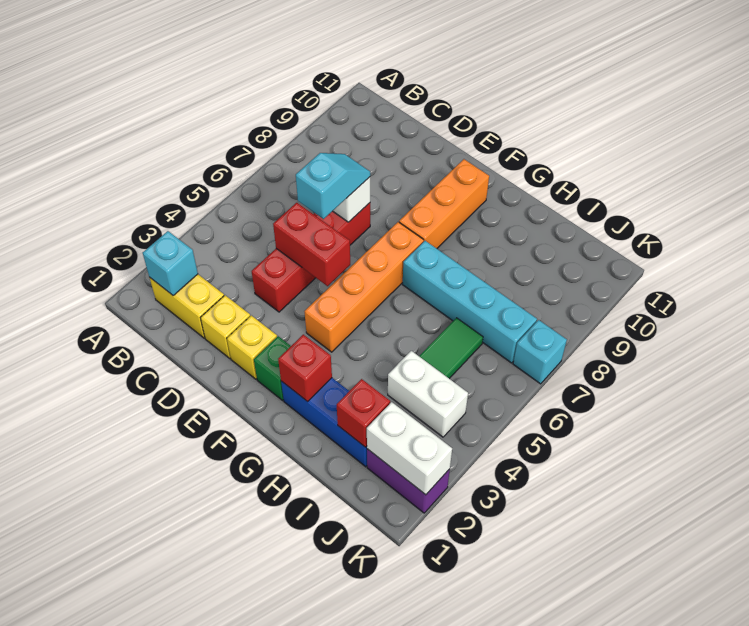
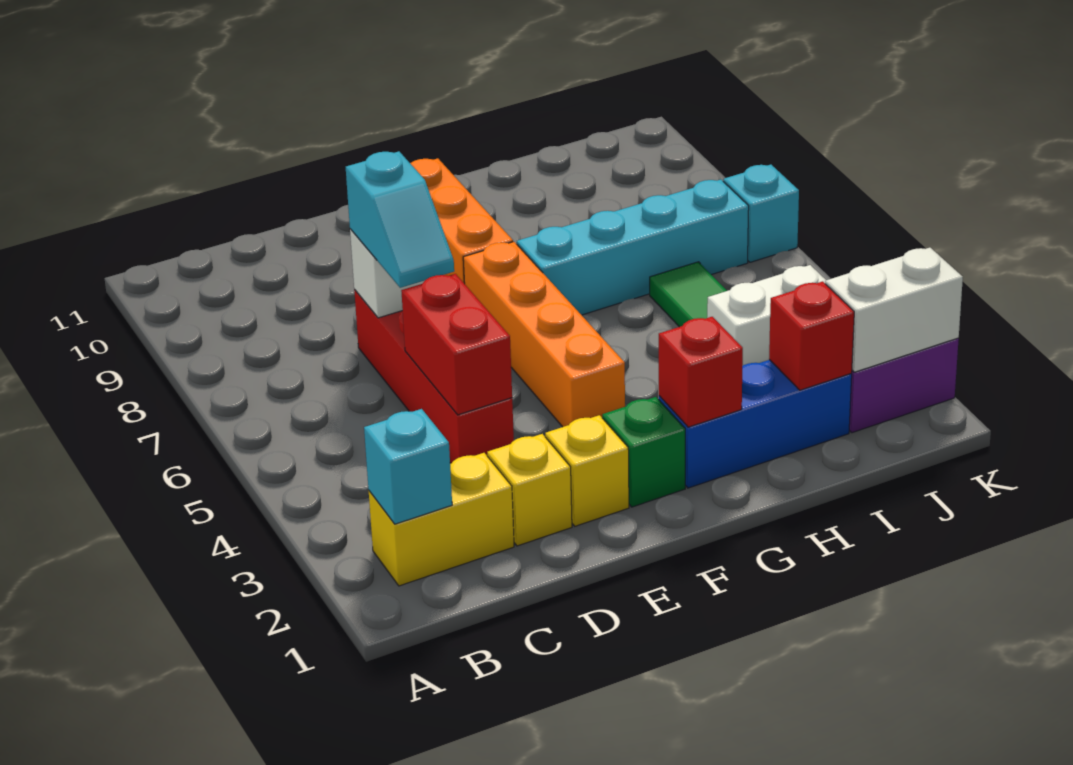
red 1x2 brick [273,203,350,286] -> red 1x2 brick turned to [401,274,512,415]
cyan 1x2 slope [296,153,370,219] -> cyan 1x2 slope turned to [346,151,454,288]

